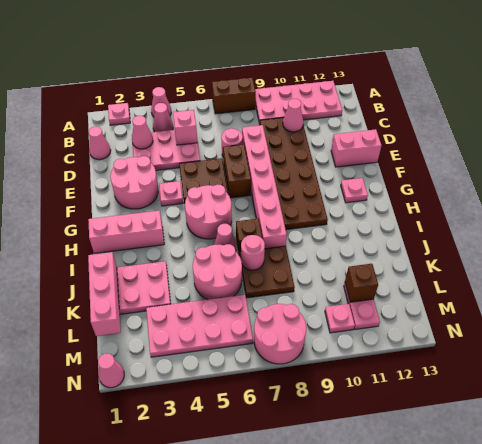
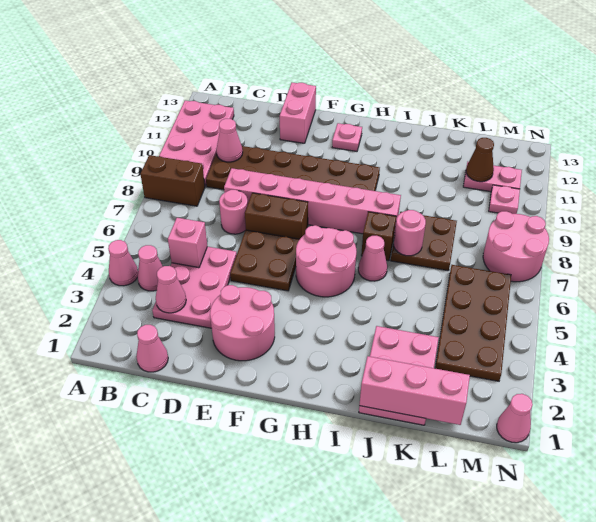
pink 1x1 plate [108,103,130,125] -> none
brown 1x2 brick [212,78,256,114] -> brown 1x2 brick turned to [140,155,205,206]
pink 1x1 plate [159,181,183,206] -> none
pink 1x3 brick [88,210,164,253] -> none
pink 2x2 round brick [193,244,242,300] -> none
pink 2x4 plate [146,295,253,357] -> brown 2x4 plate [435,265,511,381]
brown 1x1 brick [345,264,378,302] -> brown 1x1 cone [466,138,494,182]

